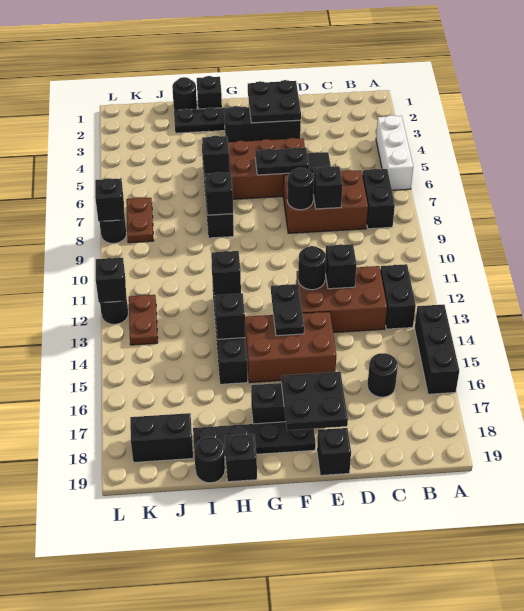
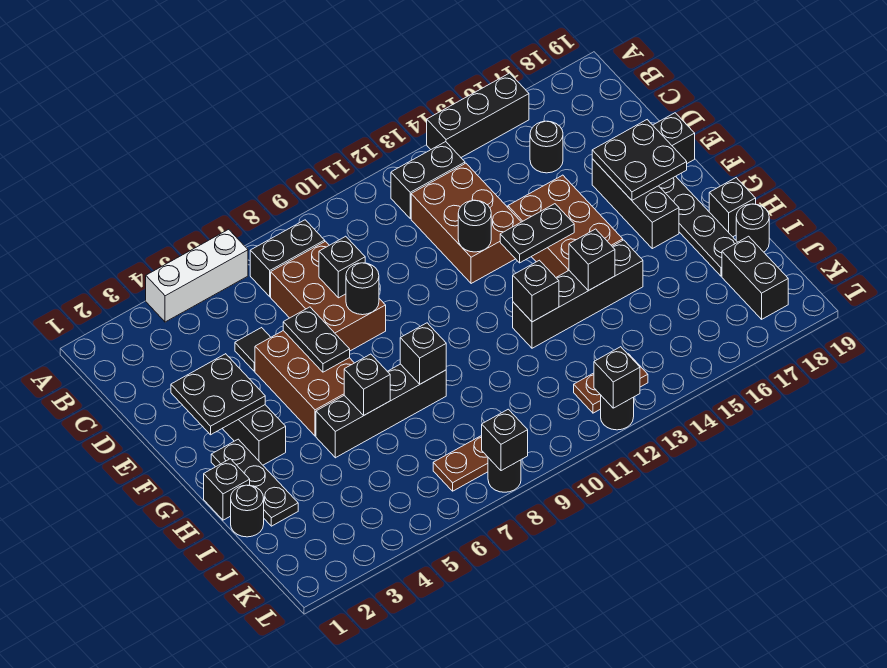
black 1x1 brick [325,244,357,289] -> none

